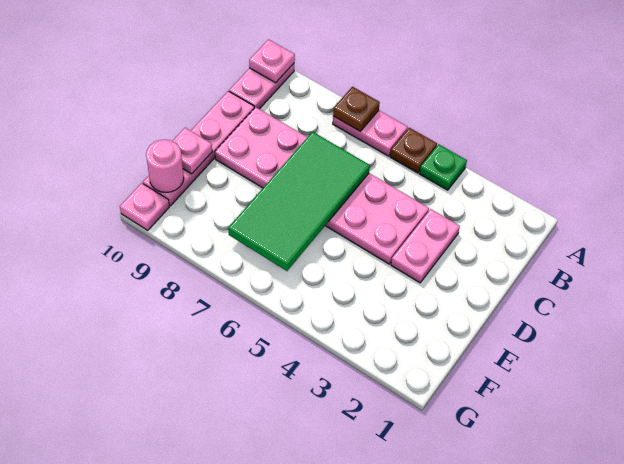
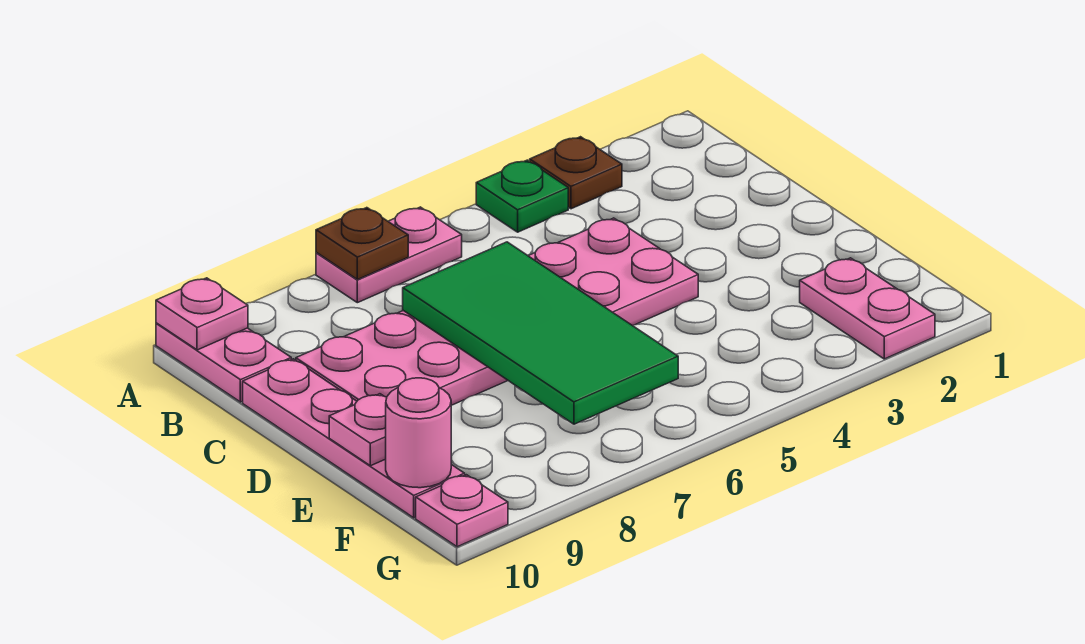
brown 1x1 plate [390,128,437,173] -> brown 1x1 plate moved to [530,137,622,209]
pink 1x2 plate [391,209,460,283] -> pink 1x2 plate moved to [800,258,935,359]

